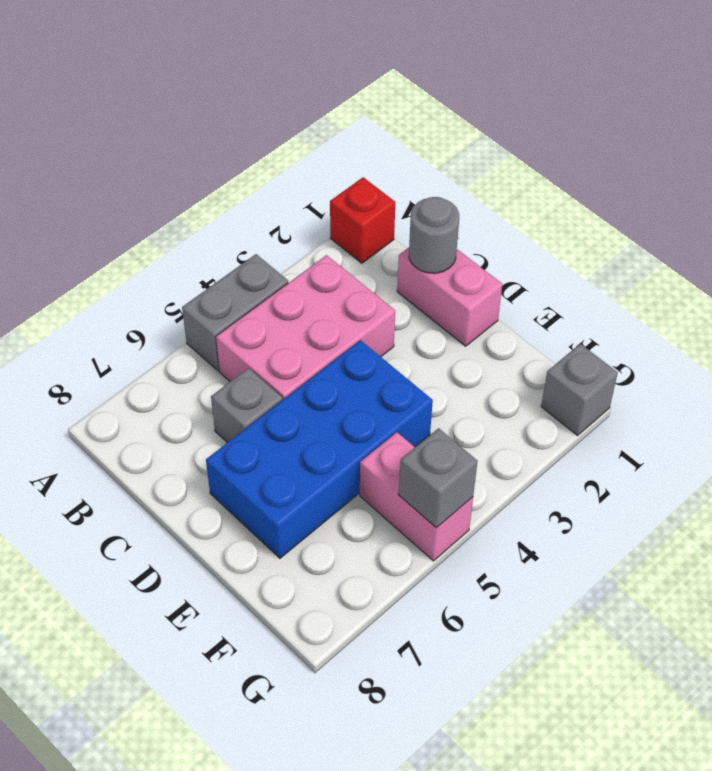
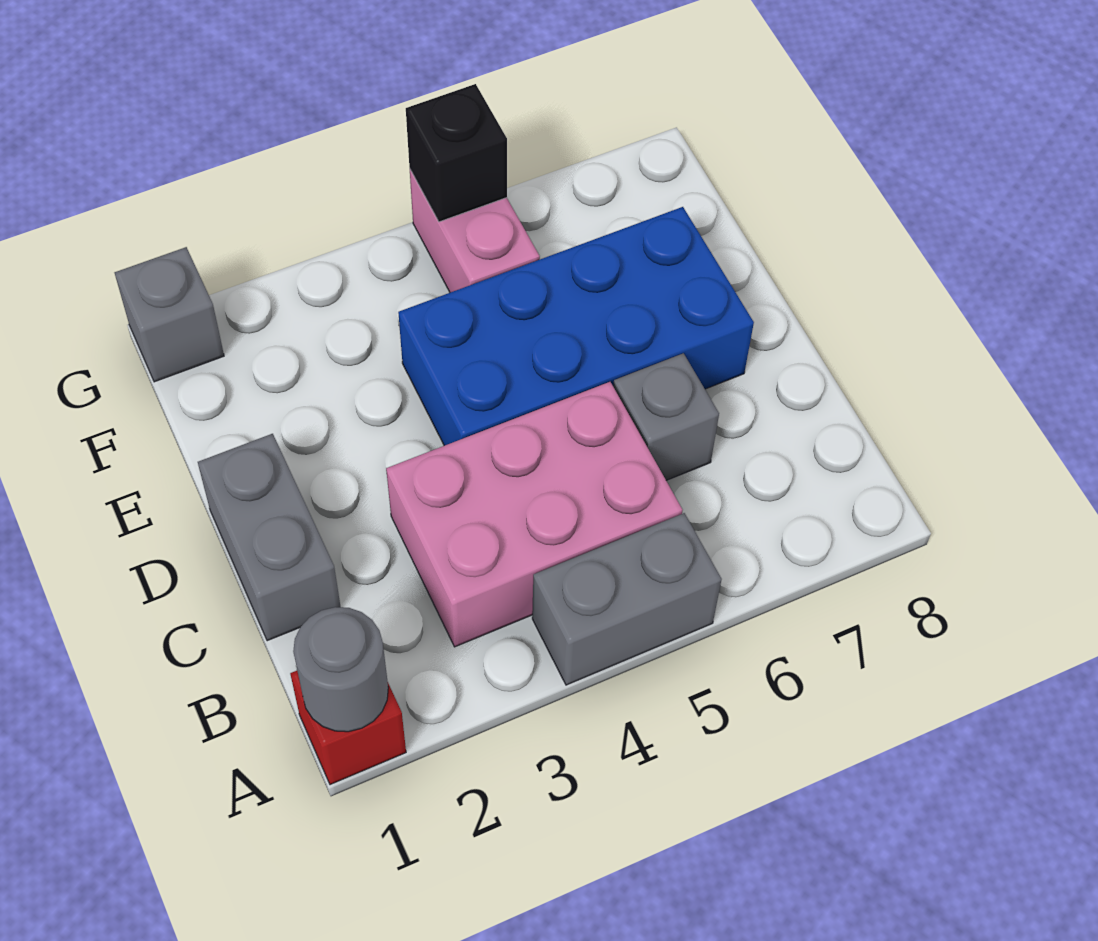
pink 1x2 brick [397,248,502,346] -> grey 1x2 brick [198,434,341,641]
grey 1x1 round brick [409,197,459,273] -> grey 1x1 round brick moved to [293,607,388,732]
grey 1x1 brick [399,428,478,528] -> black 1x1 brick [406,84,507,222]

